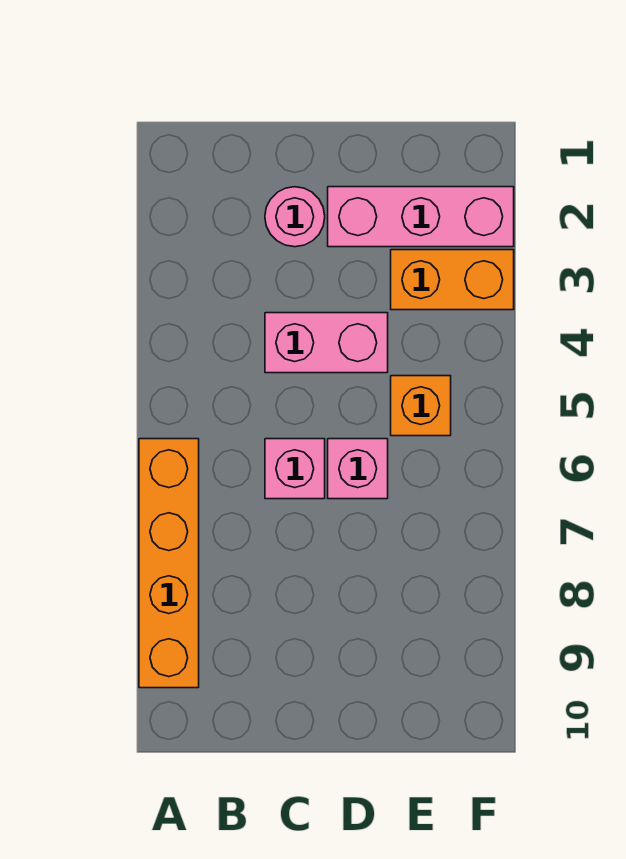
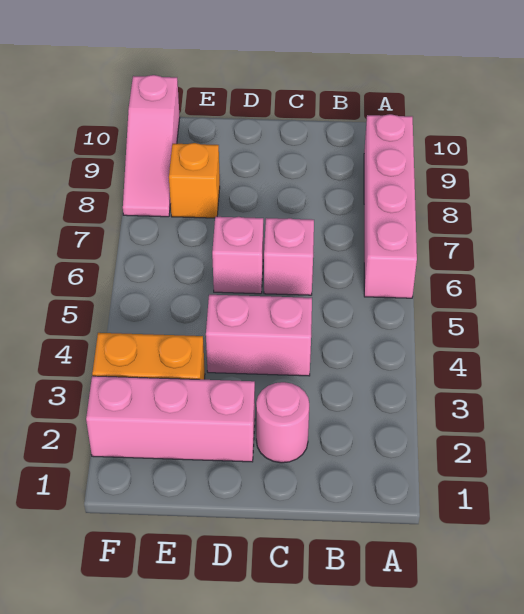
orange 1x4 brick [139,439,199,688] -> pink 1x4 brick [364,114,417,298]
orange 1x1 brick [391,376,451,436] -> orange 1x1 brick moved to [169,143,220,218]
none -> pink 1x3 slope [123,75,180,217]

